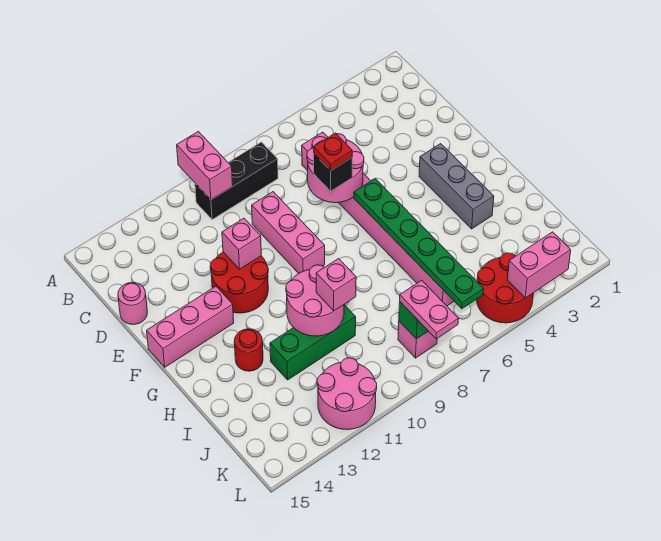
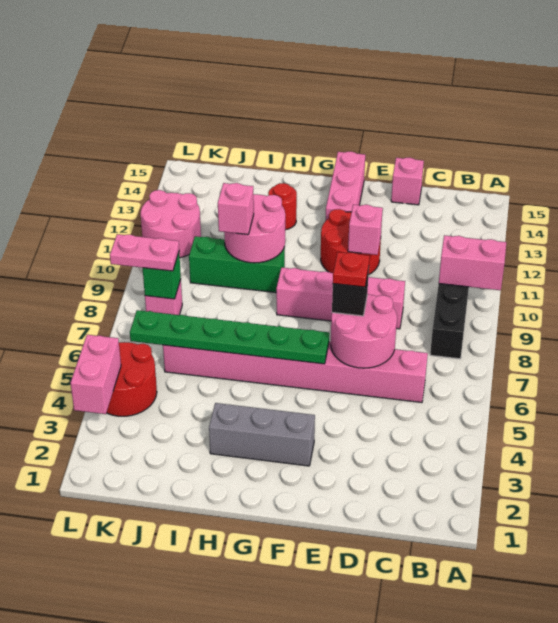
pink 1x3 brick [252,192,325,273] -> pink 1x4 brick [276,268,405,329]
pink 1x1 round brick [118,283,147,325] -> pink 1x1 brick [391,157,424,205]
green 1x3 brick [270,305,356,380] -> green 1x3 brick turned to [189,236,285,292]

